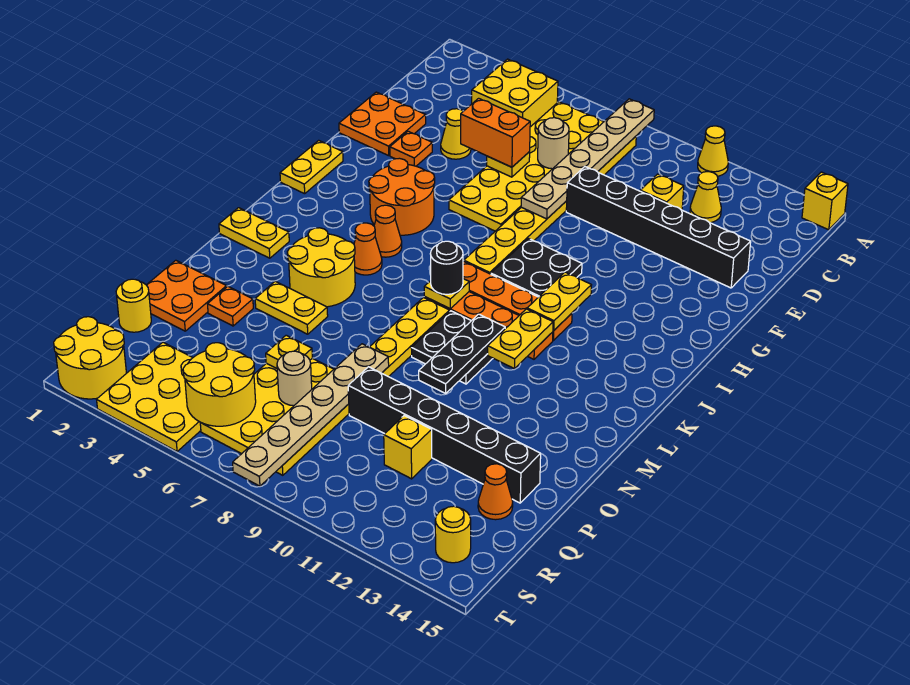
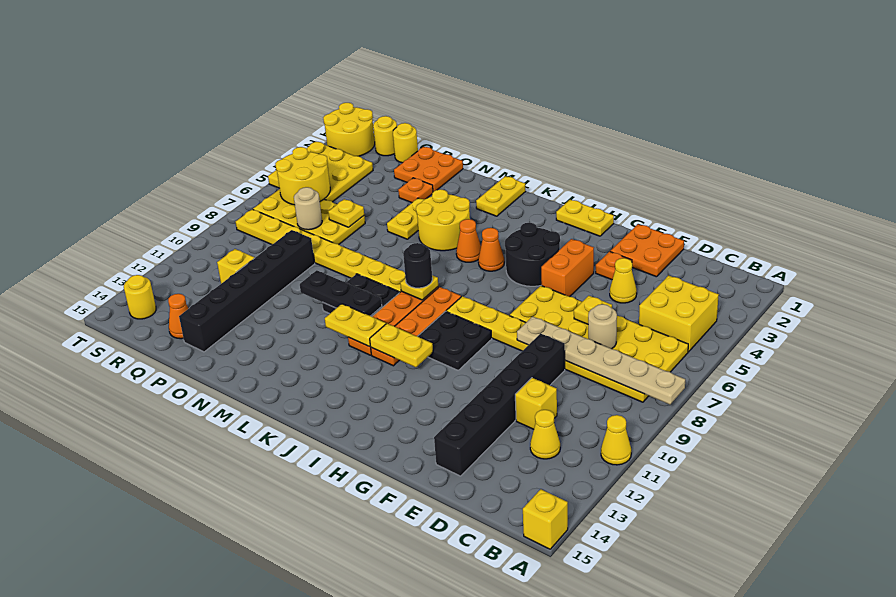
orange 1x2 brick [461,98,530,167] -> orange 1x2 brick moved to [541,239,594,297]
orange 2x2 round brick [369,158,435,235] -> black 2x2 round brick [505,223,560,286]
tan 1x6 plate [233,344,389,486] -> none
none -> yellow 1x1 round brick [373,116,397,156]

